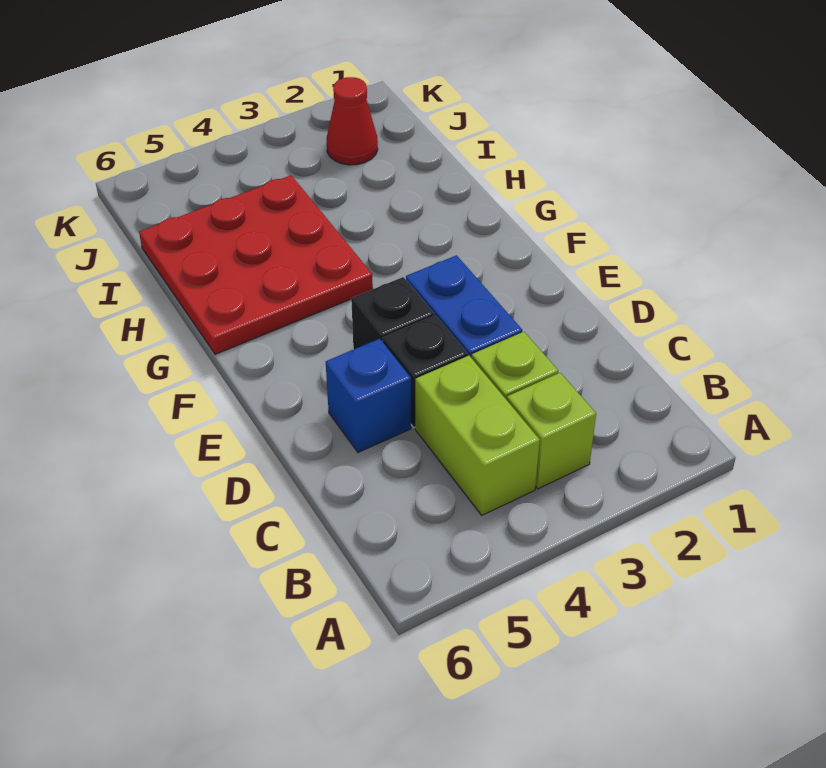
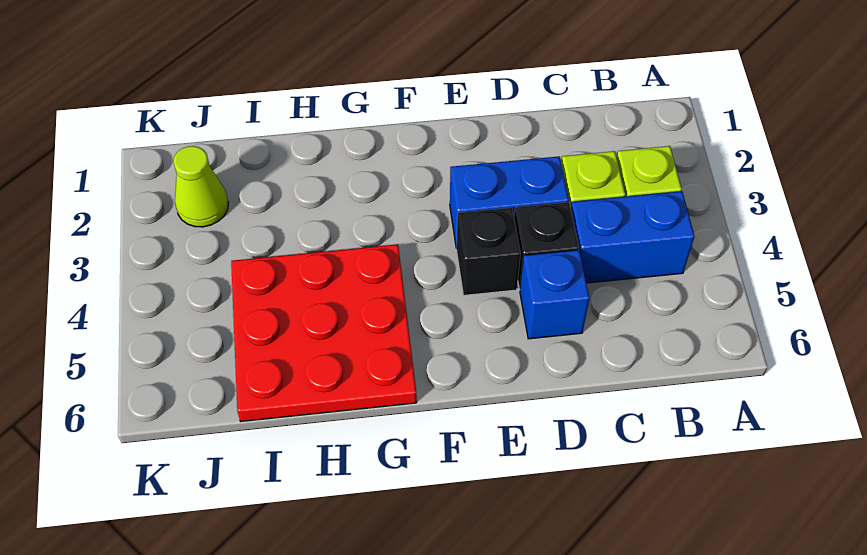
lime 1x2 brick [415,356,540,515] -> blue 1x2 brick [571,191,694,283]
red 1x1 cone [327,77,378,165] -> lime 1x1 cone [173,146,229,227]

